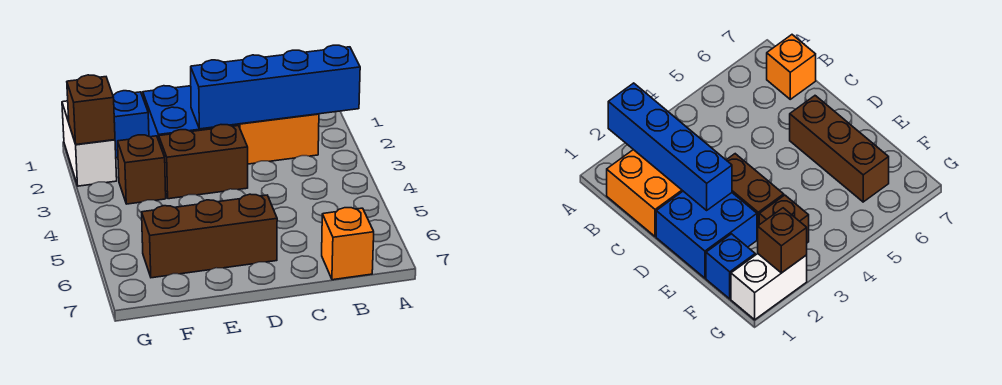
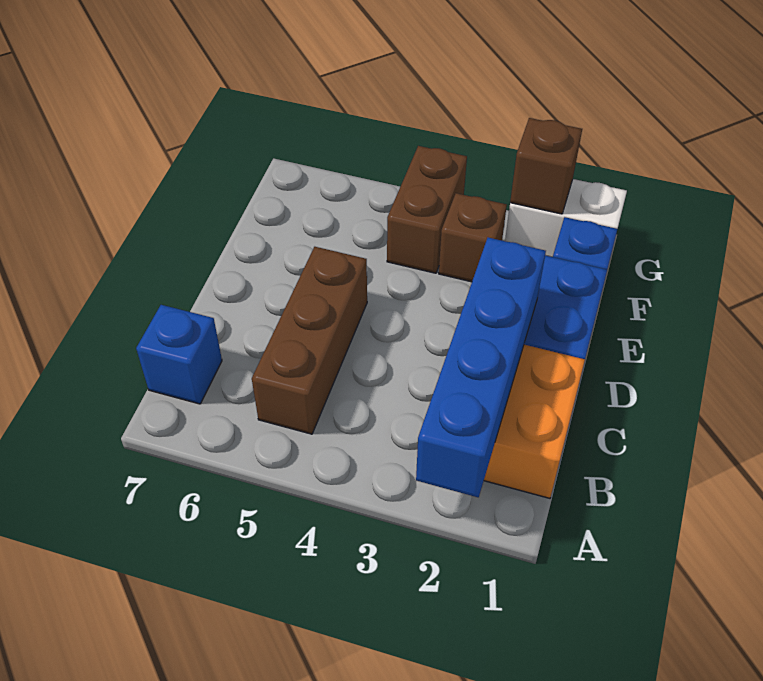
orange 1x1 brick [322,208,374,280] -> blue 1x1 brick [136,305,222,404]
brown 1x2 brick [159,125,248,199] -> brown 1x2 brick moved to [387,146,467,273]
brown 1x3 brick [142,194,277,278] -> brown 1x3 brick moved to [252,247,367,434]

